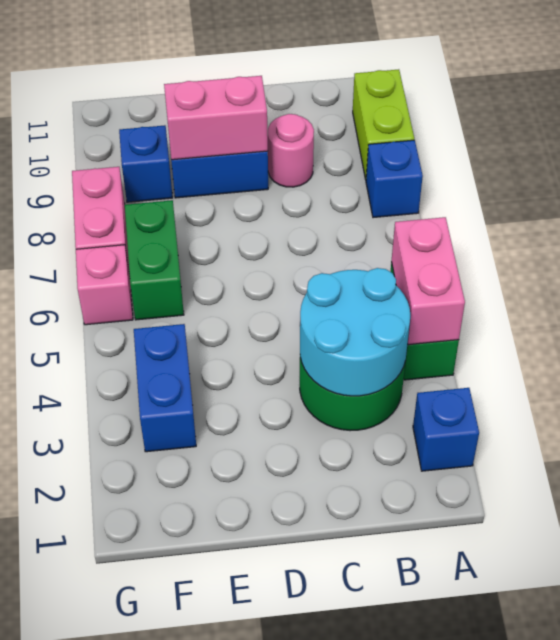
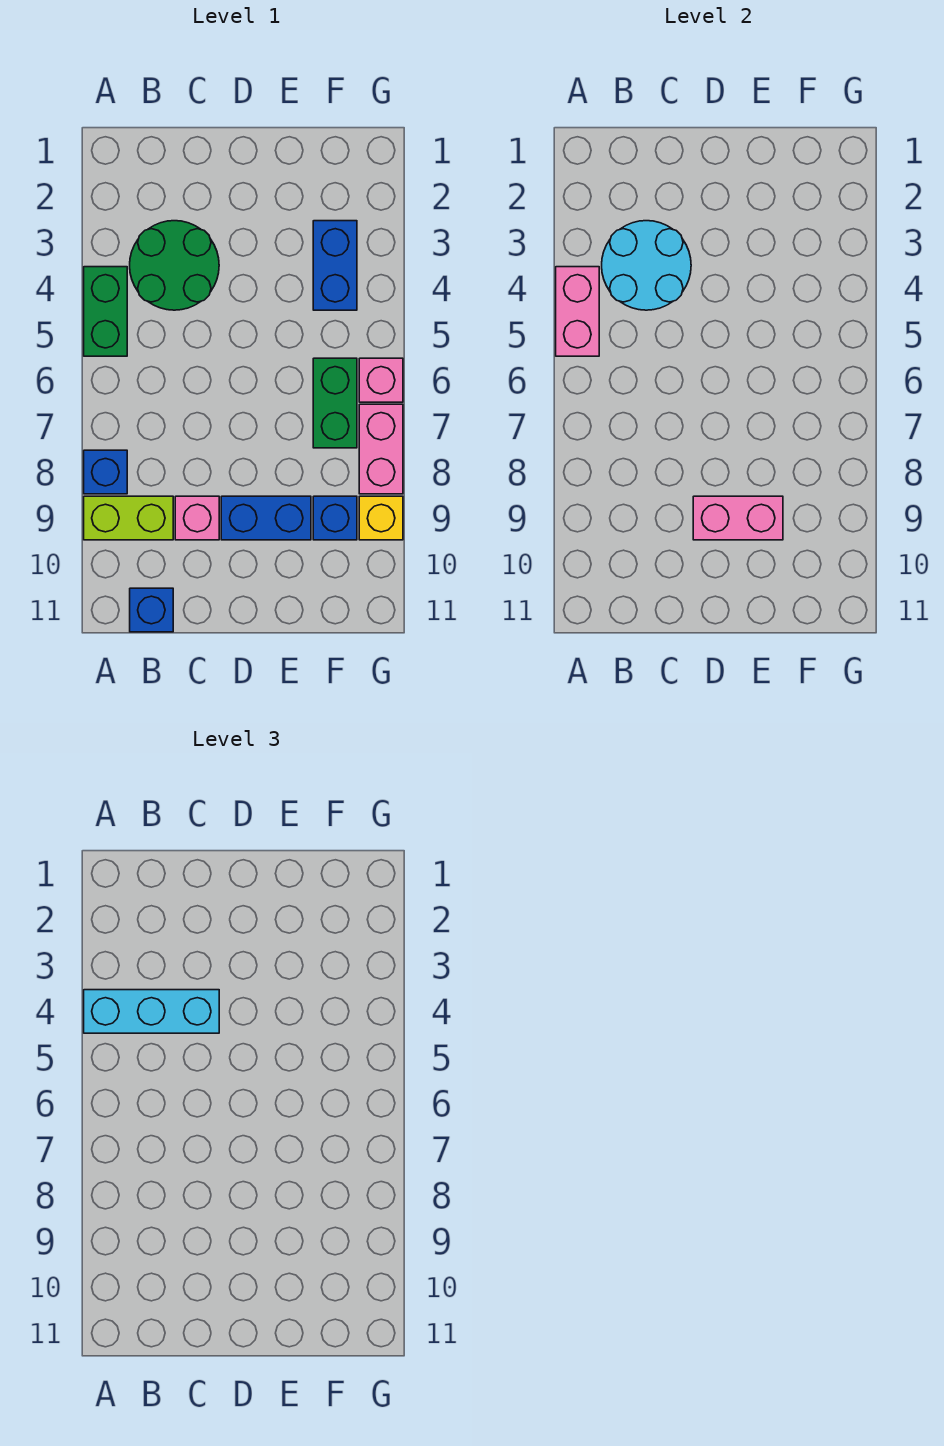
blue 1x1 brick [413,388,479,471] -> blue 1x1 brick moved to [130,588,173,632]
none -> cyan 1x3 brick [84,990,219,1033]
lime 1x2 brick [353,69,414,179] -> lime 1x2 brick turned to [84,496,173,540]
pink 1x1 round brick [268,114,314,187] -> pink 1x1 brick [175,496,219,540]
none -> yellow 1x1 brick [359,496,403,540]

